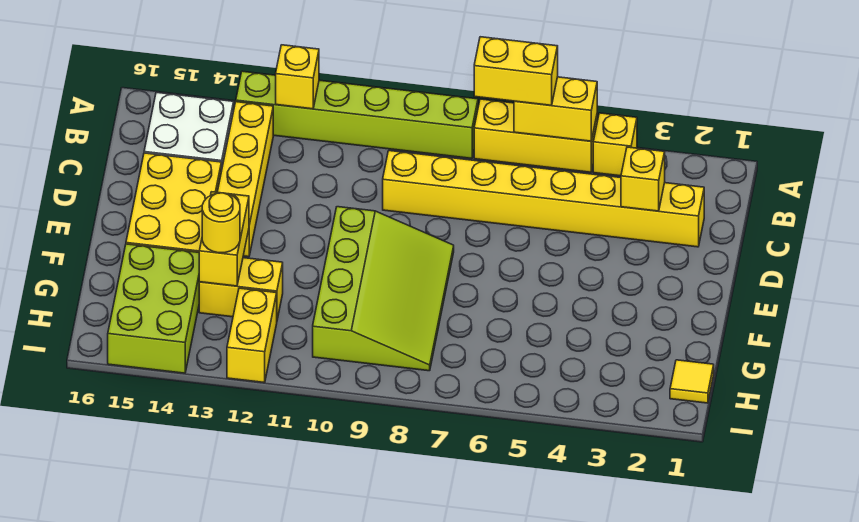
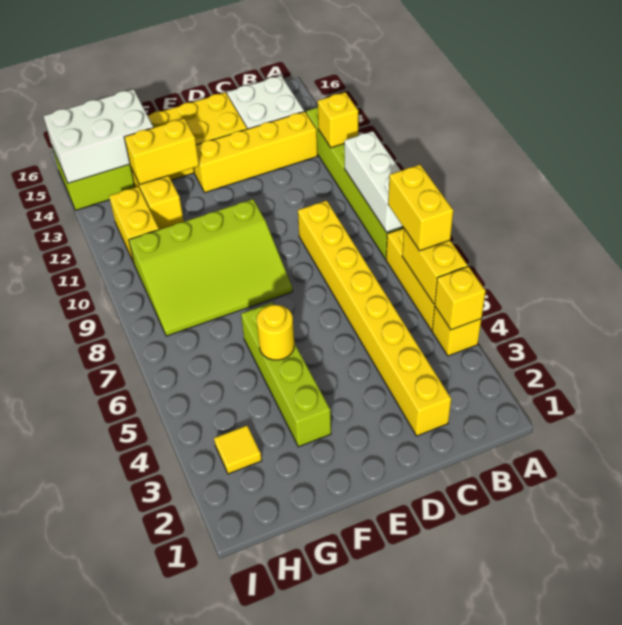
none -> white 1x3 brick [344,131,403,232]
yellow 1x1 brick [621,147,665,211] -> yellow 1x1 brick moved to [435,266,486,330]
none -> lime 1x4 brick [241,303,331,447]
yellow 1x1 round brick [202,193,240,253] -> yellow 1x1 round brick moved to [257,305,294,360]
none -> white 2x3 brick [43,89,153,183]
yellow 1x1 tile [670,360,714,403] -> yellow 1x1 tile moved to [214,426,262,474]
yellow 1x2 brick [227,288,277,383] -> yellow 1x2 brick turned to [109,187,159,263]

